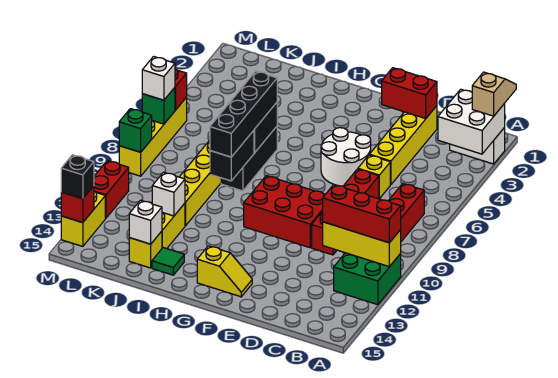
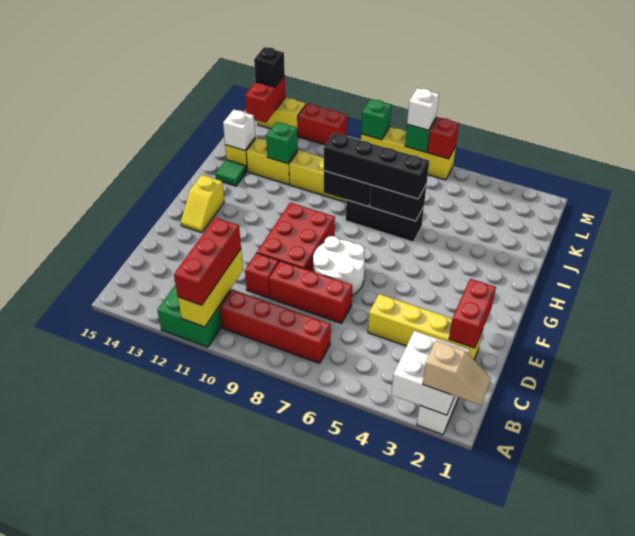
yellow 1x1 brick [358,155,390,198] -> none
white 2x2 round brick [321,128,371,186] -> white 2x2 round brick moved to [313,236,365,295]
white 1x1 brick [152,172,185,216] -> green 1x1 brick [266,122,298,164]
red 1x1 brick [61,186,94,223] -> red 1x2 brick [245,76,285,123]

